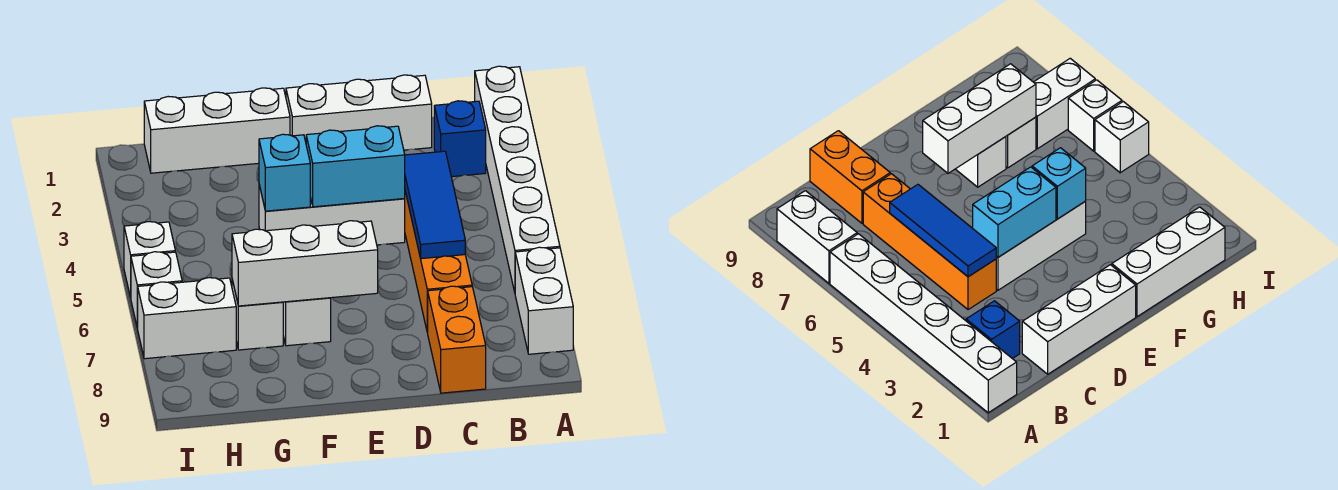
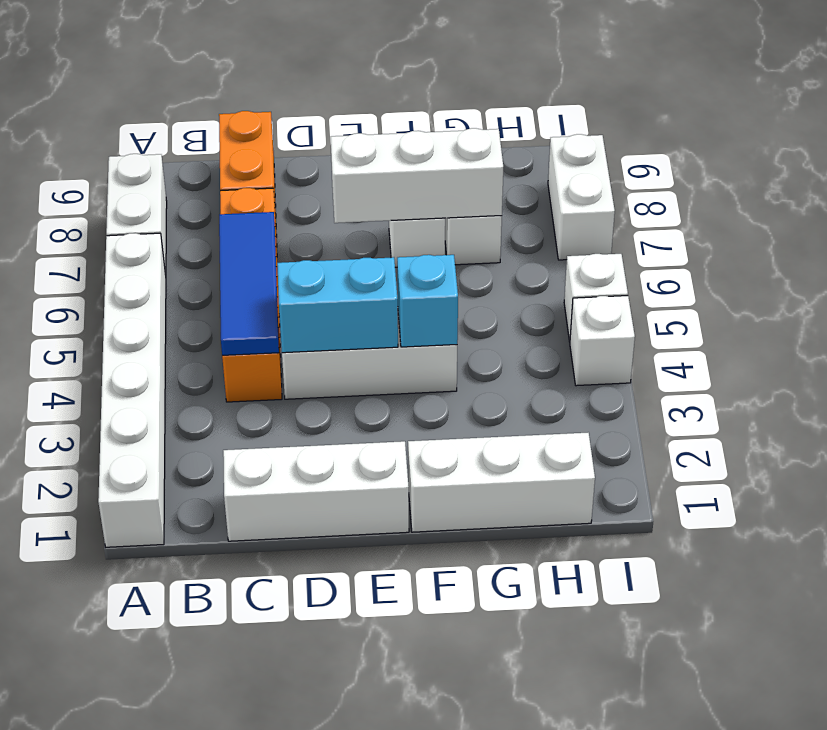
blue 1x1 brick [434,101,486,177] -> none
white 1x2 brick [138,278,236,359] -> white 1x2 brick turned to [548,134,615,260]
white 1x1 brick [131,252,182,328] -> white 1x1 brick moved to [570,296,635,386]

